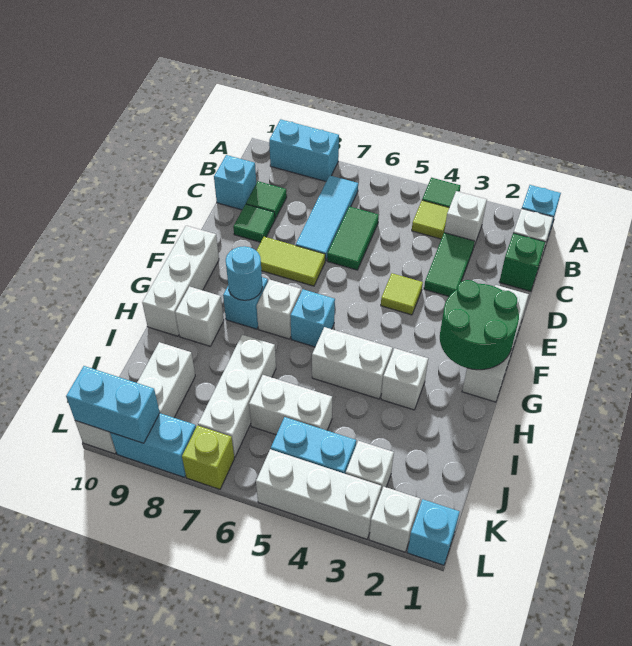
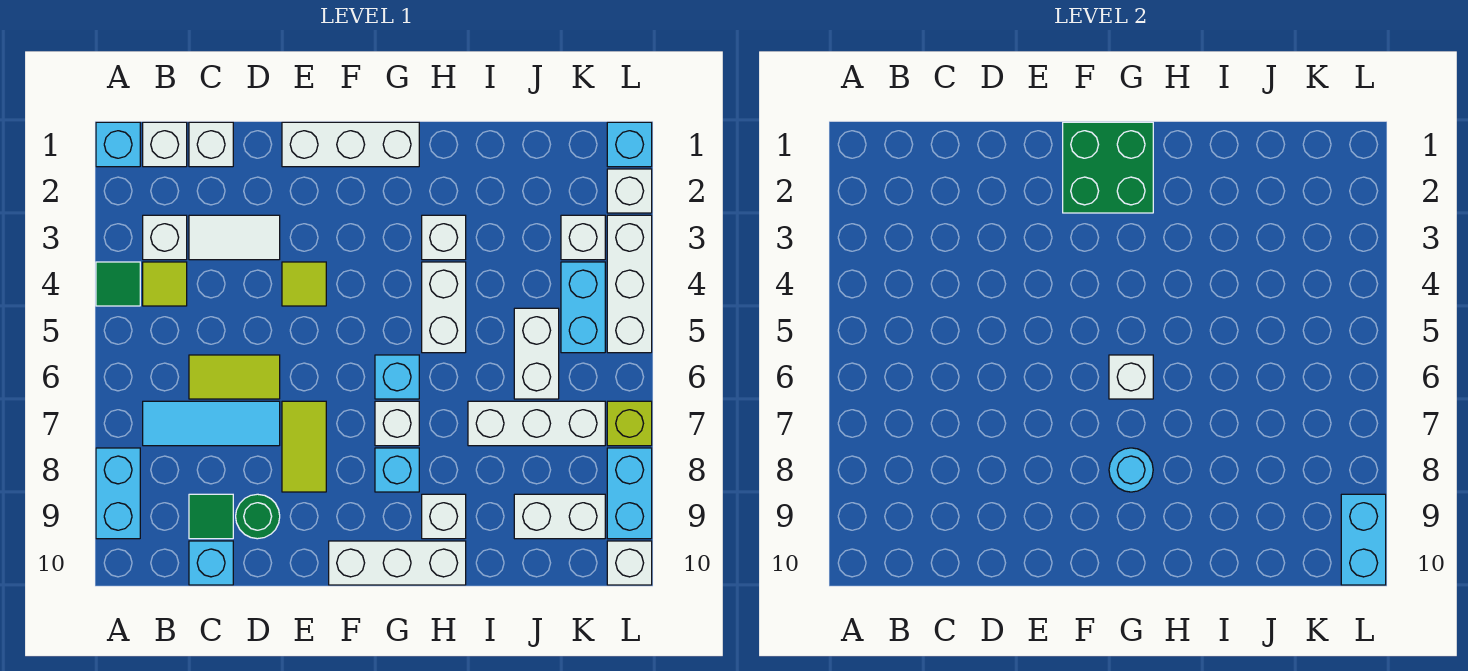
green 1x1 brick [499,233,545,291] -> white 1x1 brick [189,122,233,167]
green 1x2 tile [424,233,475,296] -> white 1x2 tile [189,215,280,260]
green 1x2 tile [327,206,379,270] -> lime 1x2 tile [189,355,280,399]
green 1x1 tile [233,204,275,242] -> green 1x1 round brick [236,494,280,539]
green 2x2 round brick [440,280,519,370] -> green 2x2 brick [1063,122,1153,213]
none -> white 1x1 brick [1109,355,1153,399]

